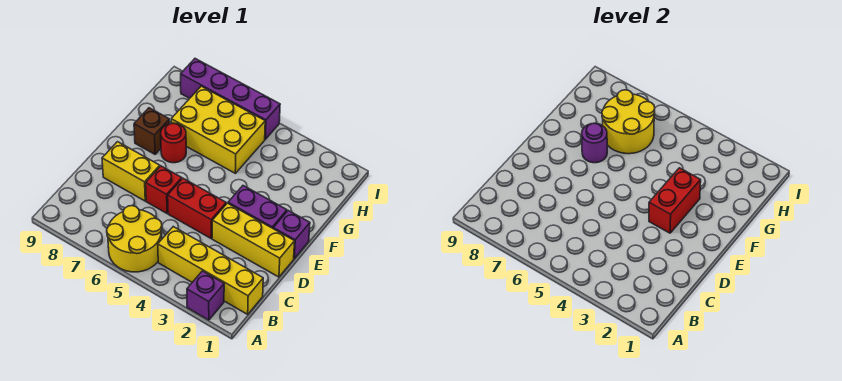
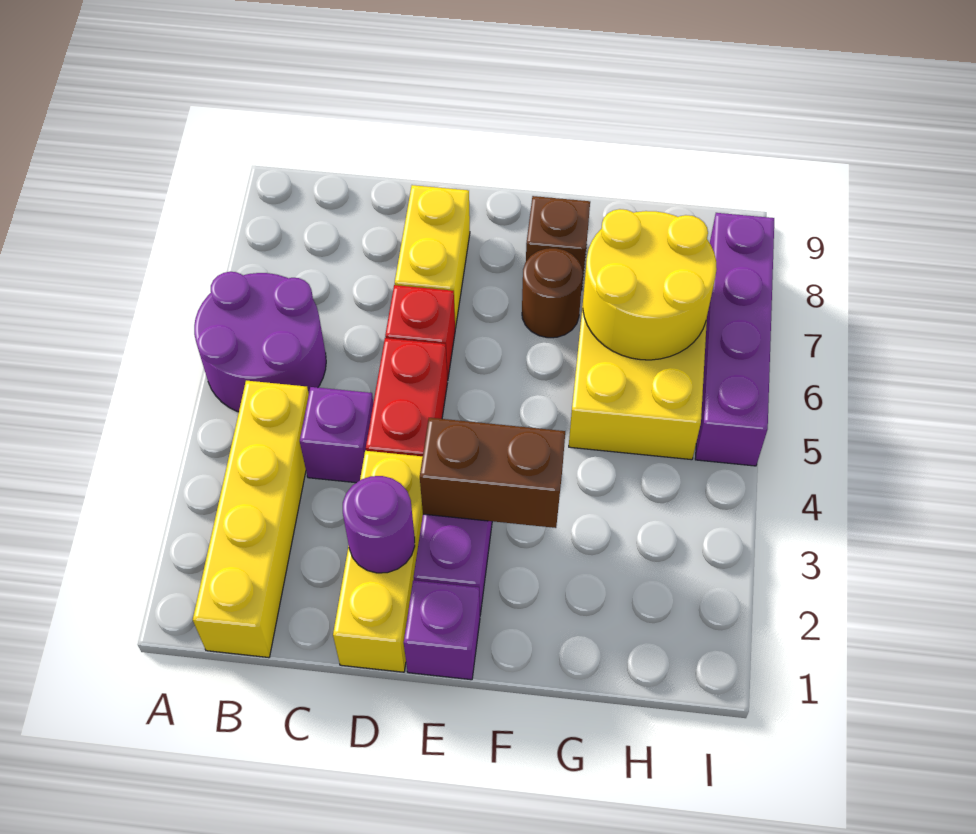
purple 1x1 brick [187,271,224,320] -> purple 1x1 brick moved to [300,387,373,483]
yellow 2x2 round brick [107,206,162,272] -> purple 2x2 round brick [194,272,326,412]
red 1x2 brick [649,168,701,233] -> brown 1x2 brick [420,418,565,528]
red 1x1 round brick [161,123,186,163] -> brown 1x1 round brick [522,248,583,338]
purple 1x1 round brick [582,123,607,163] -> purple 1x1 round brick moved to [343,476,415,573]

